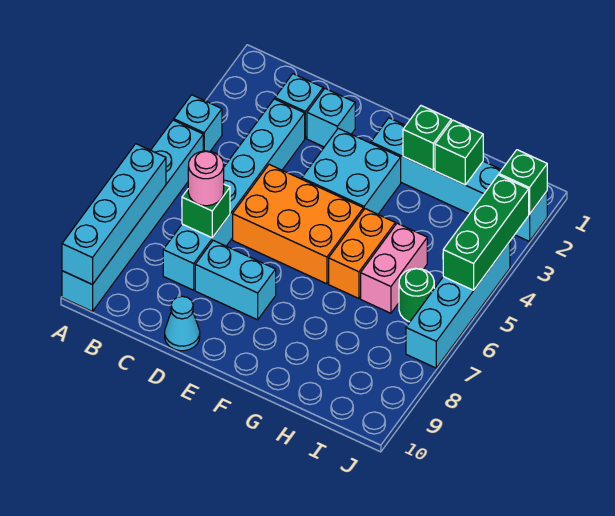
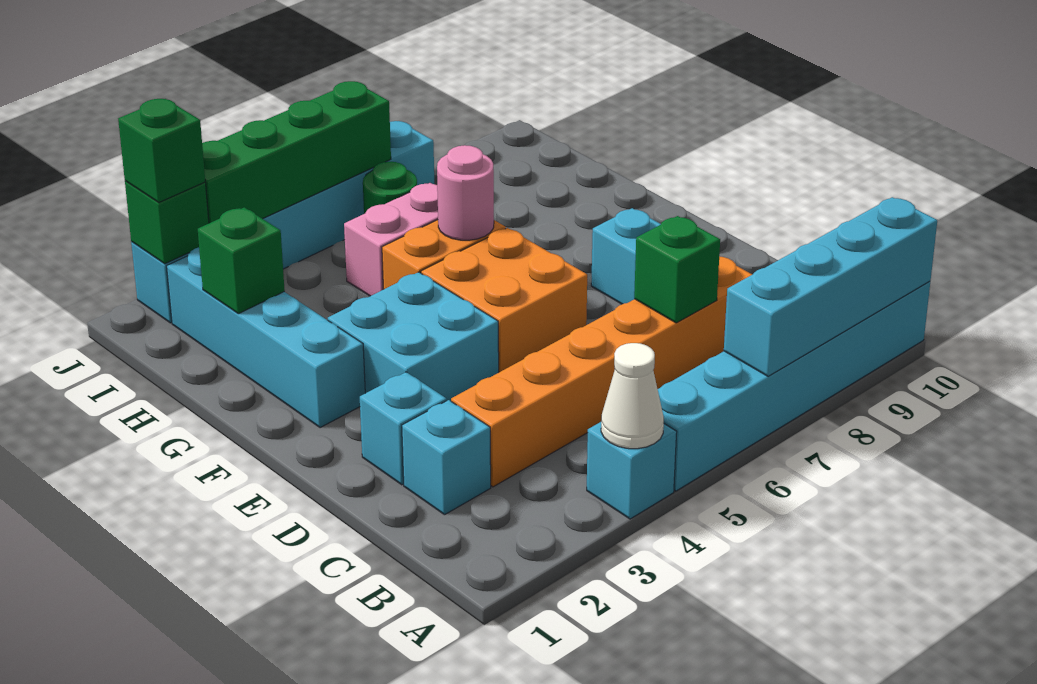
none -> white 1x1 cone [601,343,664,449]
cyan 1x6 brick [163,99,305,290] -> orange 1x6 brick [451,257,752,487]
pink 1x1 round brick [188,151,224,206] -> pink 1x1 round brick moved to [437,145,494,240]
orange 2x3 brick [233,164,363,284] -> orange 2x2 brick [421,228,587,372]
cyan 1x1 cone [165,296,200,351] -> none
green 1x1 brick [403,106,451,170] -> green 1x1 brick moved to [118,99,205,202]
green 1x3 brick [443,175,529,290] -> green 1x4 brick [202,81,391,223]

